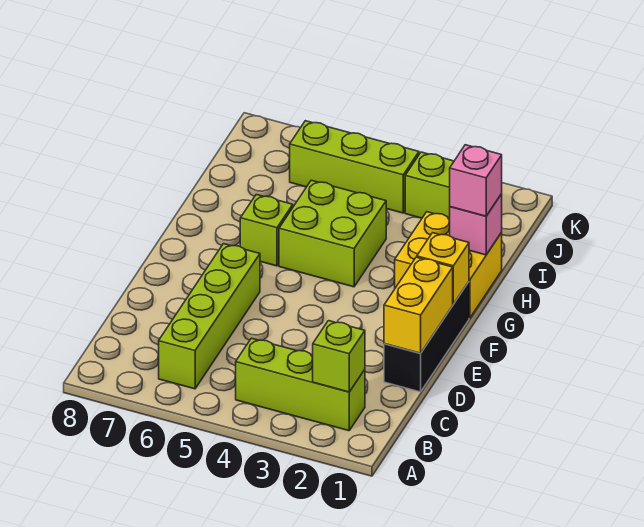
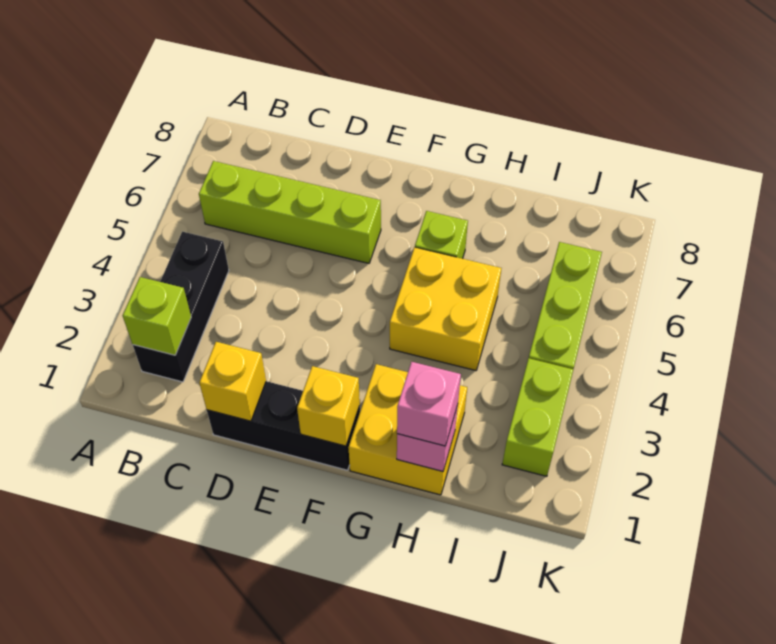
lime 1x3 brick [236,338,365,431] -> black 1x3 brick [133,232,229,382]
yellow 1x2 brick [384,257,453,353] -> yellow 1x1 brick [199,342,266,421]
lime 2x2 brick [279,180,386,287] -> yellow 2x2 brick [390,247,501,371]

